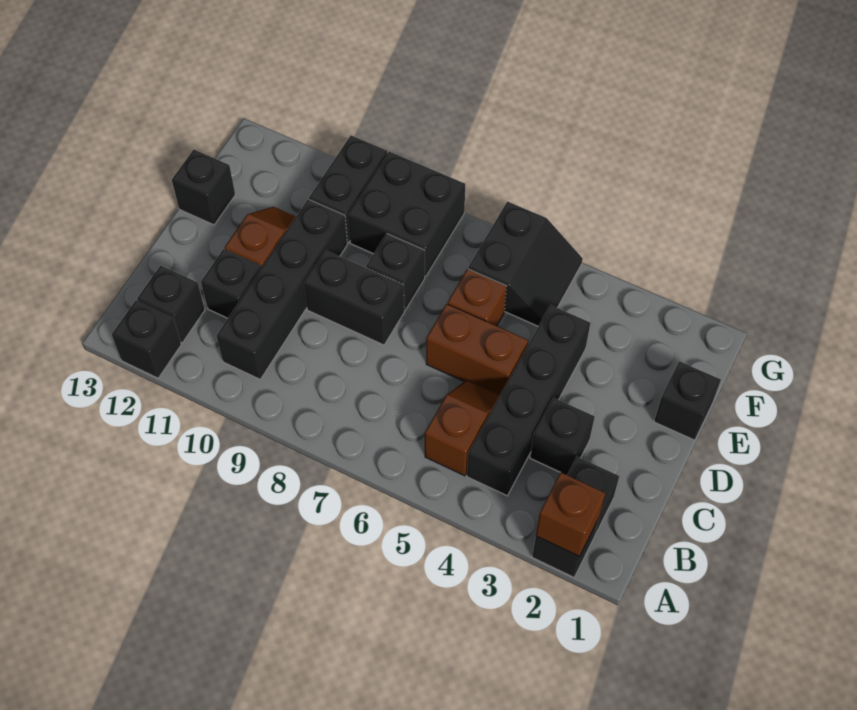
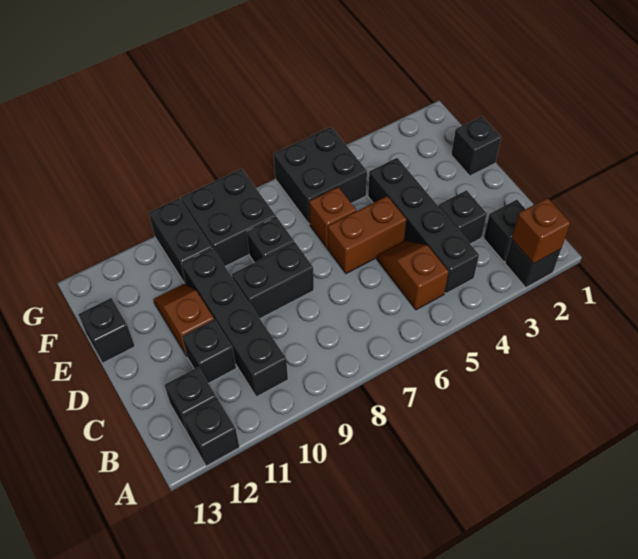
black 2x2 slope [468,202,583,326] -> black 2x2 brick [274,127,367,224]

